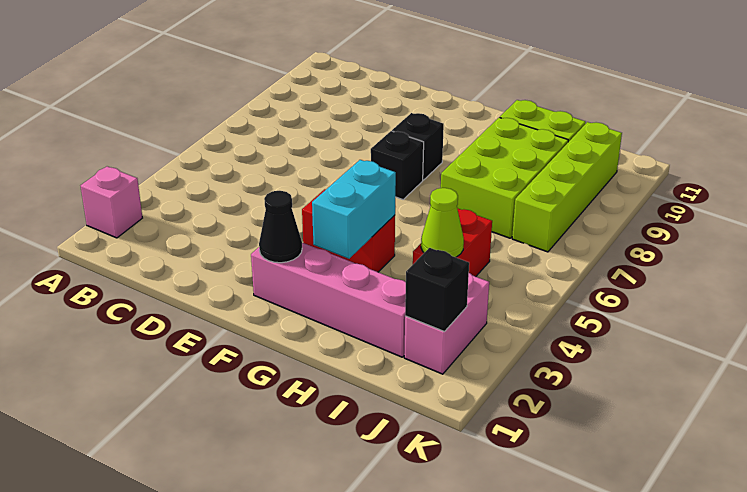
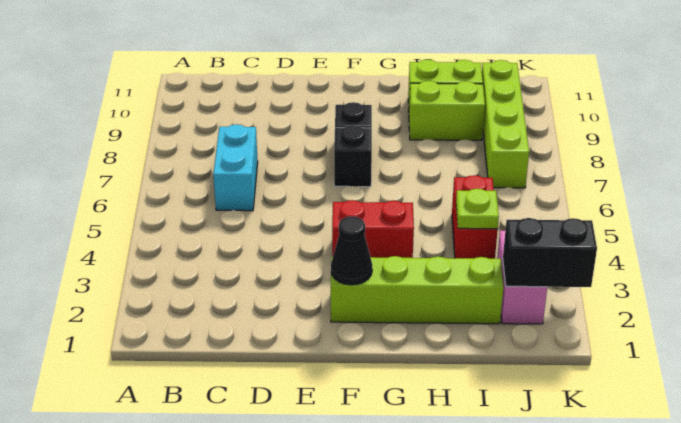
pink 1x1 brick [81,166,142,238] -> none
pink 1x4 brick [251,243,406,357] -> lime 1x4 brick [331,256,503,324]
cyan 1x2 brick [312,160,396,259] -> cyan 1x2 brick moved to [213,124,258,211]
lime 2x3 brick [441,117,568,238] -> lime 1x2 brick [409,81,485,140]
lime 1x1 cone [421,188,464,257] -> lime 1x1 plate [456,189,499,229]
black 1x1 brick [405,248,469,332] -> black 1x2 brick [503,218,597,287]

